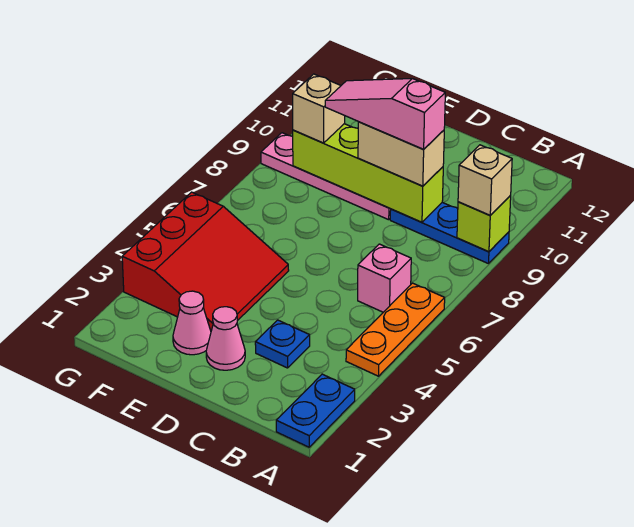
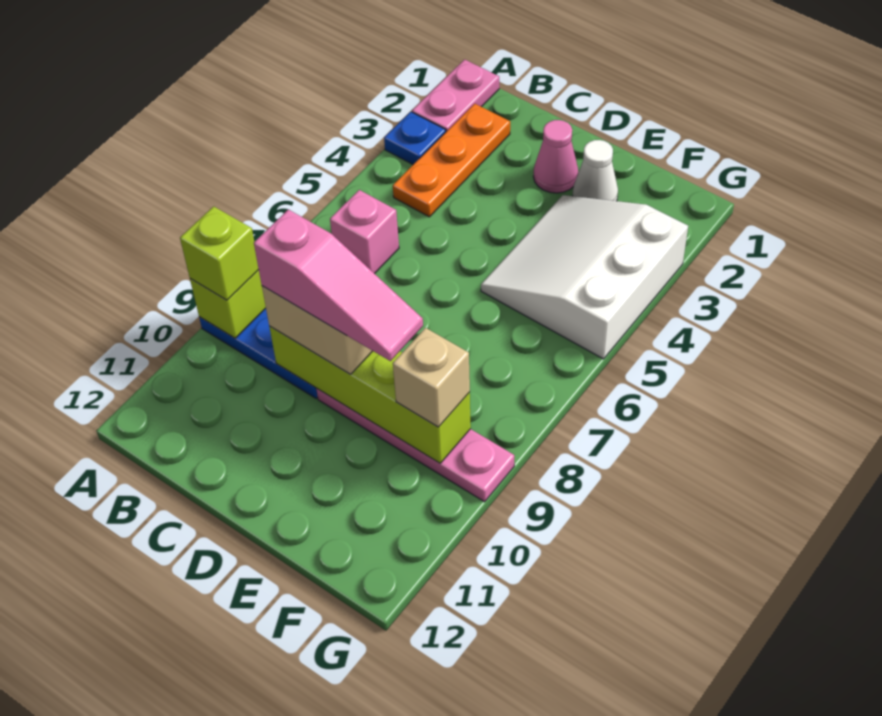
blue 1x2 plate [276,374,355,447] -> pink 1x2 plate [412,60,499,131]
orange 1x3 plate [346,283,445,376] -> orange 1x3 plate moved to [393,104,510,217]
tan 1x1 brick [458,145,512,215] -> lime 1x1 brick [180,206,259,300]
blue 1x1 plate [255,320,310,368] -> blue 1x1 plate moved to [384,112,446,164]
pink 1x1 cone [173,291,211,355] -> white 1x1 cone [573,140,618,201]
red 3x3 slope [122,192,289,331] -> white 3x3 slope [481,195,688,359]

